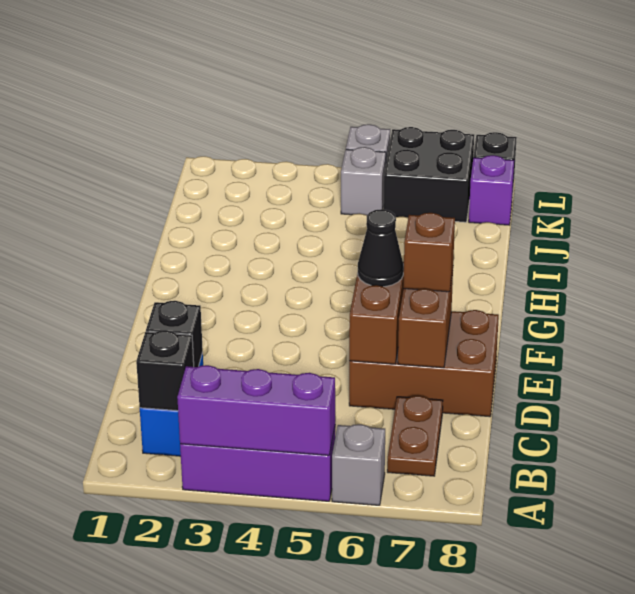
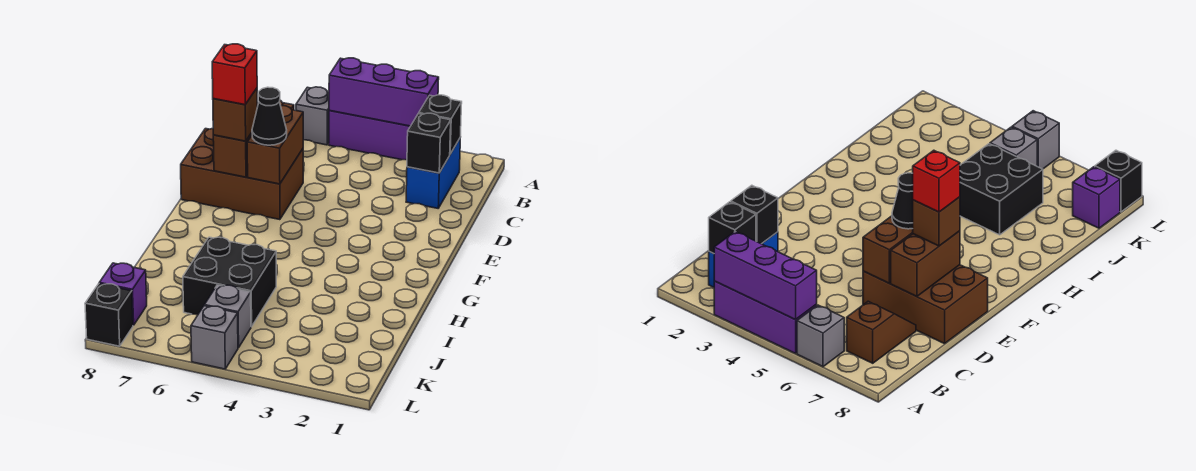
brown 1x2 plate [387,396,443,476] -> brown 1x2 slope [847,301,916,363]
none -> red 1x1 brick [212,44,257,105]
black 2x2 brick [383,127,474,222] -> black 2x2 brick moved to [183,237,276,327]

